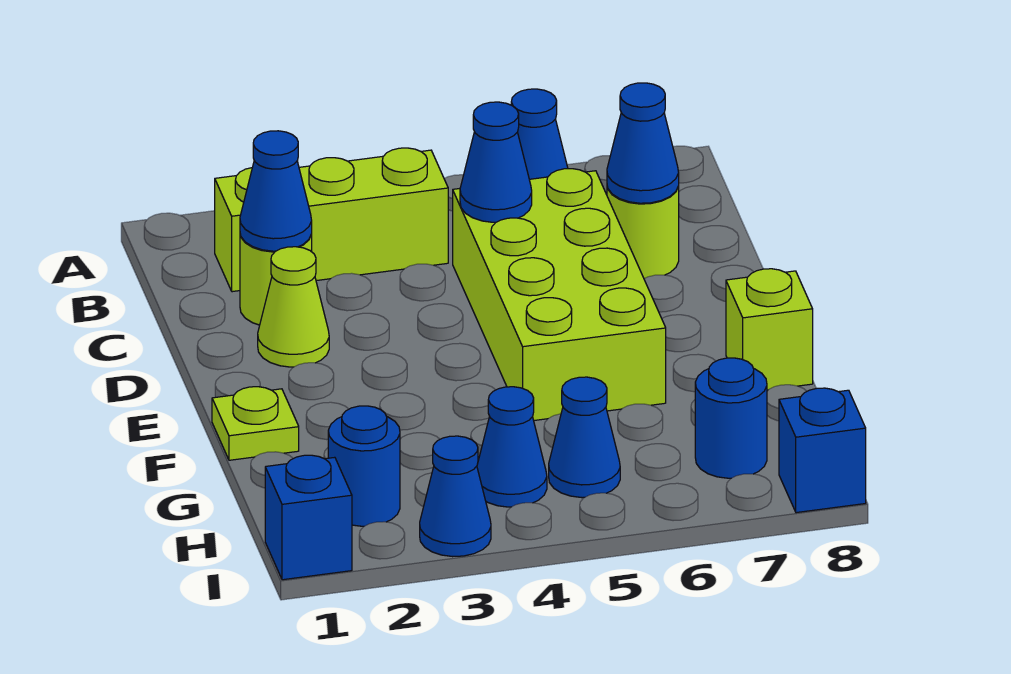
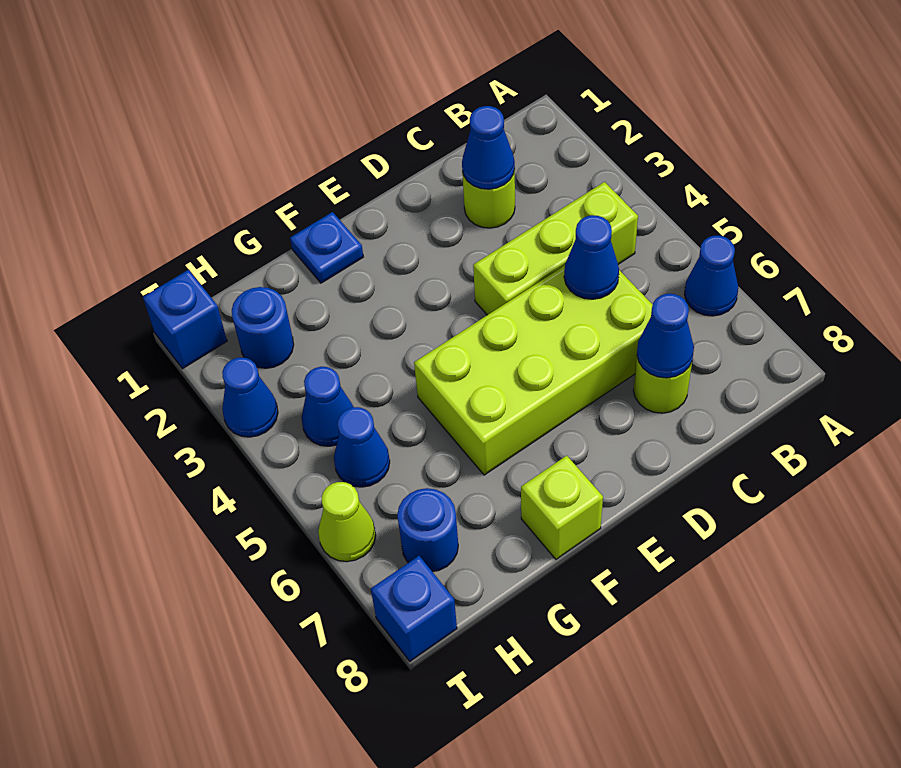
lime 1x3 brick [215,148,448,292] -> lime 1x3 brick turned to [473,182,638,315]
lime 1x1 cone [258,247,329,367] -> lime 1x1 cone moved to [318,482,376,562]
lime 1x1 plate [212,387,299,460] -> blue 1x1 plate [290,212,363,283]

